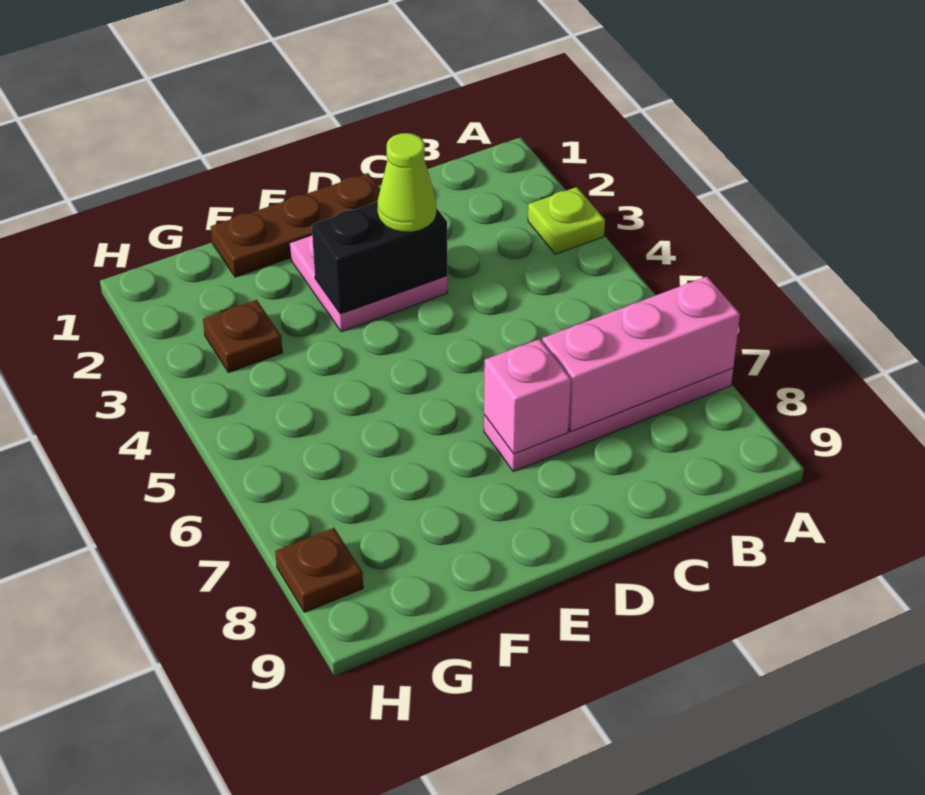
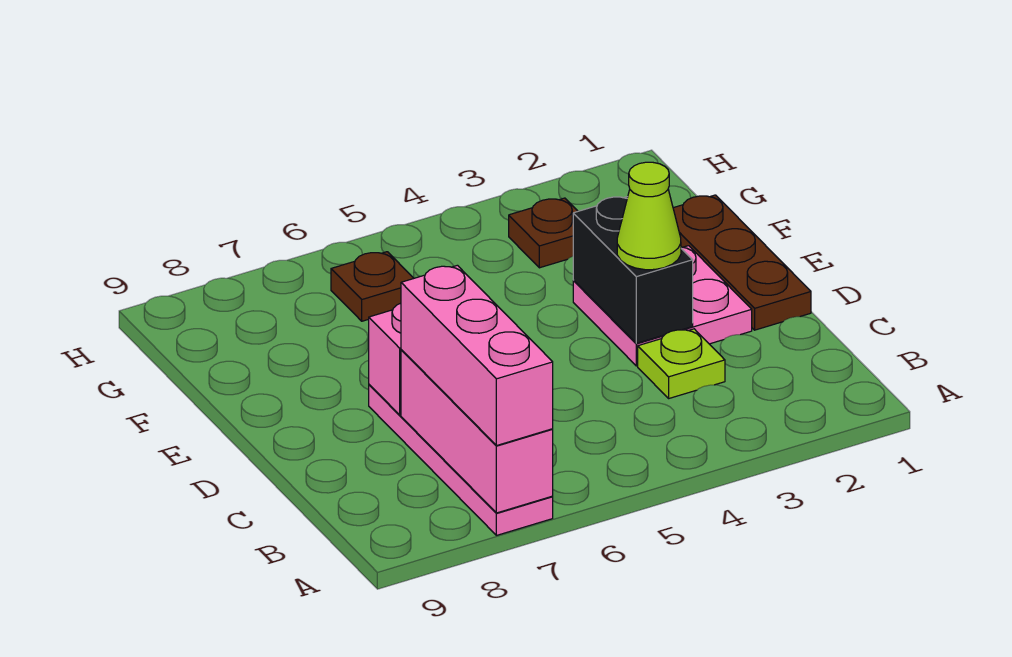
lime 1x1 plate [528,187,605,254] -> lime 1x1 plate moved to [638,329,725,398]
none -> pink 1x3 brick [401,265,553,446]
brown 1x1 plate [275,528,363,612] -> brown 1x1 plate moved to [331,252,414,321]

